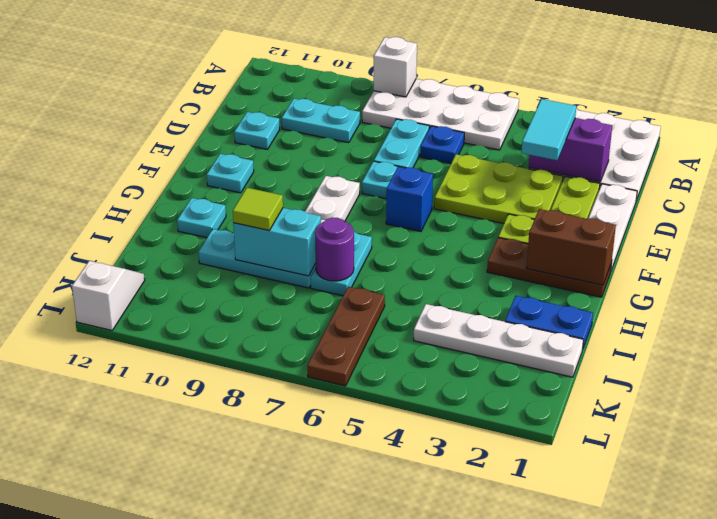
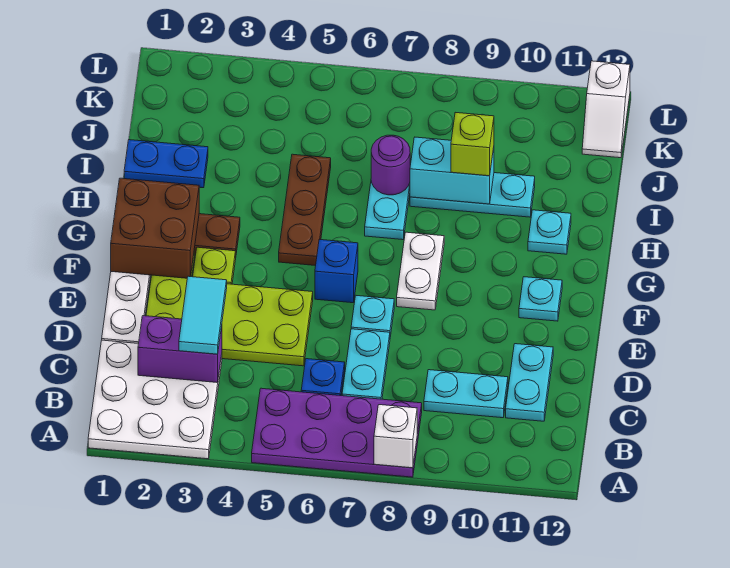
white 2x4 plate [362,79,519,150] -> purple 2x4 plate [252,388,422,477]
cyan 1x1 plate [234,112,280,149] -> cyan 1x2 plate [506,344,553,421]
brown 1x2 brick [527,209,616,285] -> brown 2x2 brick [111,178,199,278]
lime 1x1 tile [233,188,283,230] -> lime 1x1 brick [451,112,494,176]
white 1x4 plate [414,304,583,377] -> none
brown 1x3 plate [307,287,385,386] -> brown 1x3 plate moved to [279,154,331,266]

